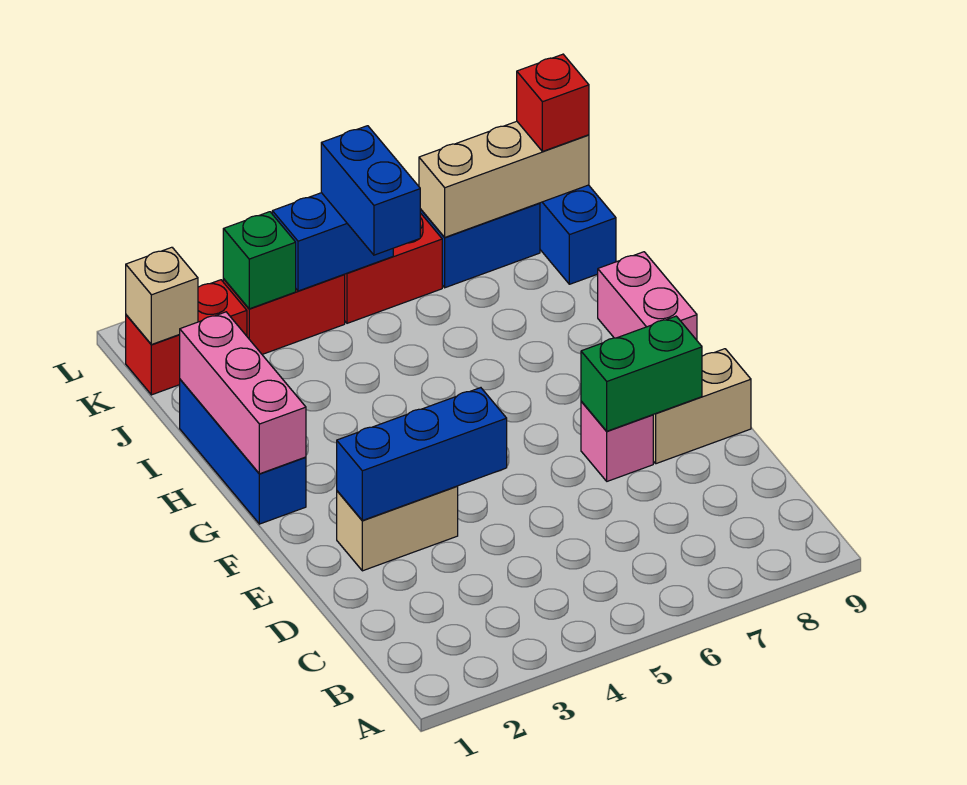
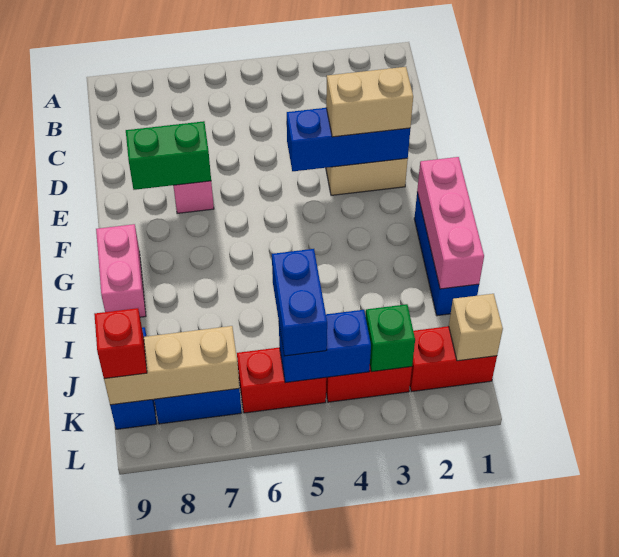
tan 1x2 brick [653,349,751,464] -> tan 1x2 brick moved to [326,67,413,137]

